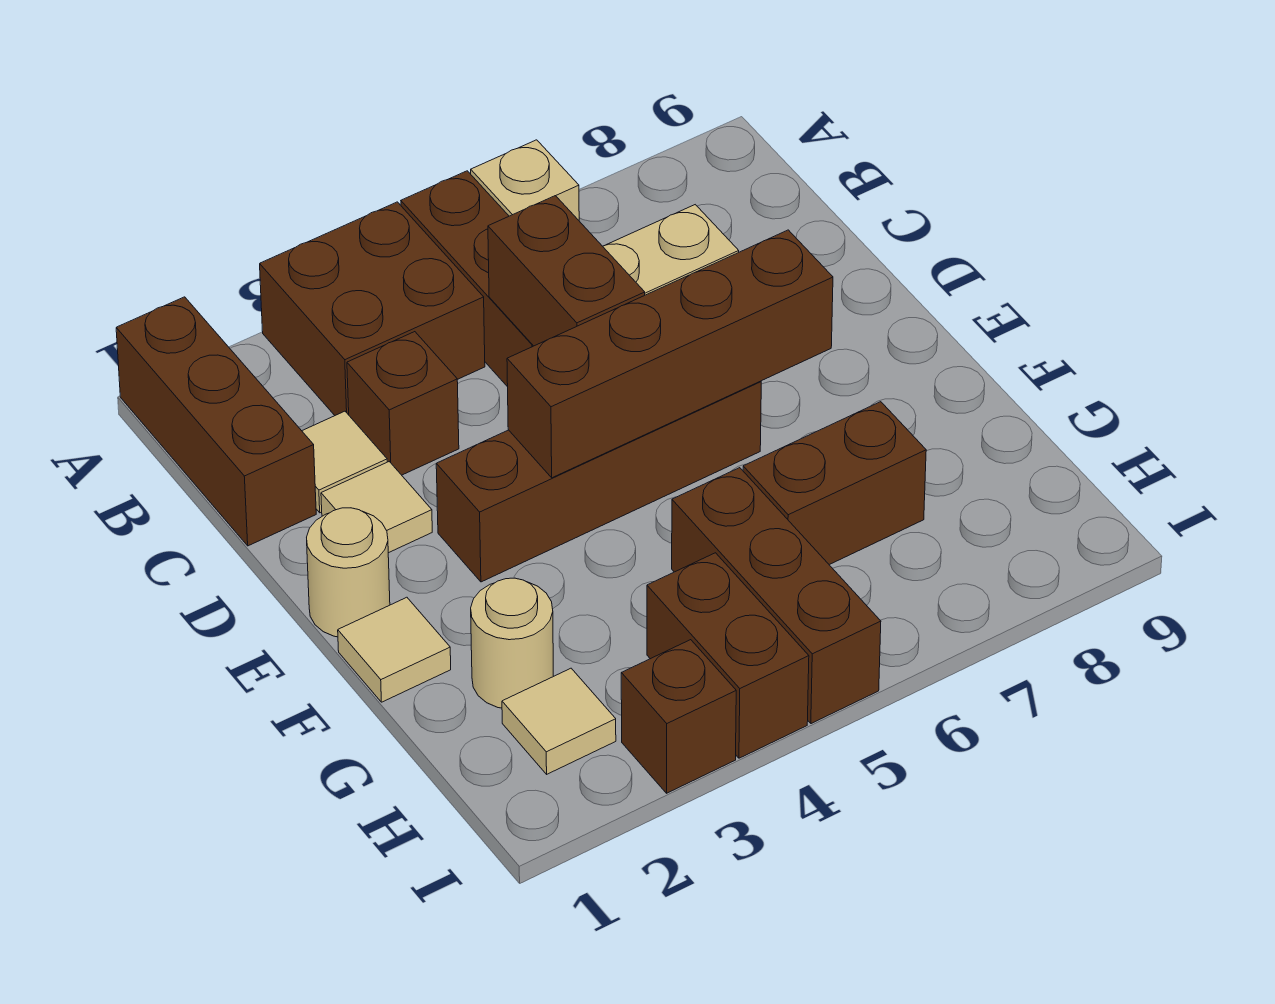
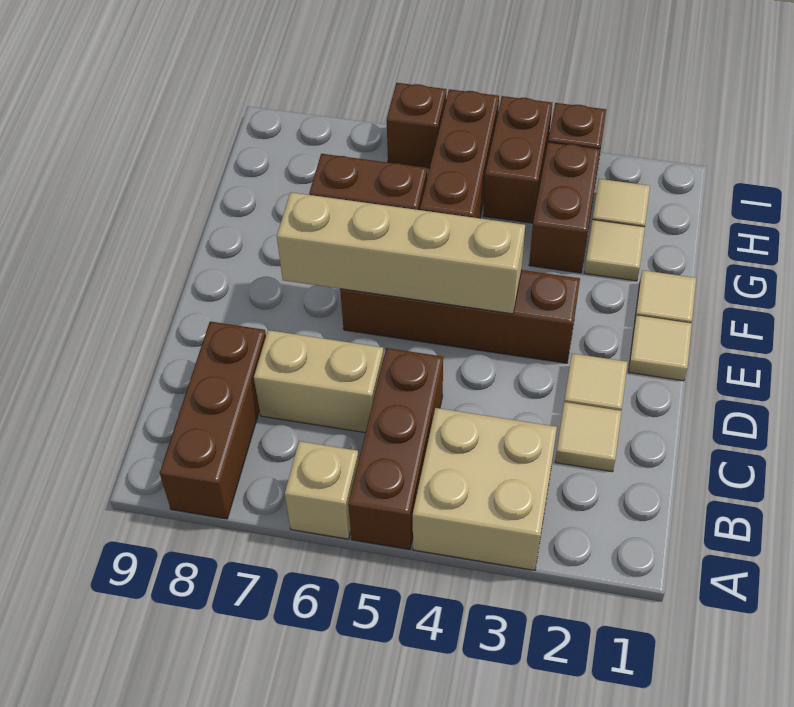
brown 1x3 brick [116,297,316,546] -> brown 1x3 brick moved to [160,322,266,519]
brown 2x2 brick [260,202,485,415] -> tan 2x2 brick [413,408,557,570]
brown 1x1 brick [347,332,459,475] -> brown 1x1 brick moved to [387,83,446,168]
brown 1x2 brick [488,196,645,346] -> brown 1x2 brick moved to [529,142,600,273]
tan 1x1 round brick [307,508,390,637] -> tan 1x1 tile [628,315,692,381]
brown 1x4 brick [507,230,833,478] -> tan 1x4 brick [277,192,525,314]
tan 1x1 round brick [471,578,554,708] -> tan 1x1 tile [584,220,645,281]

